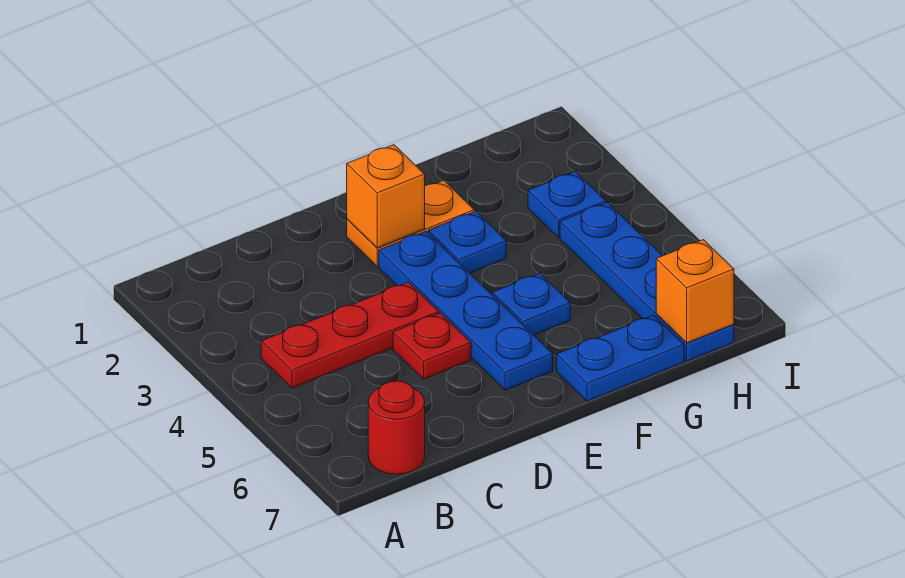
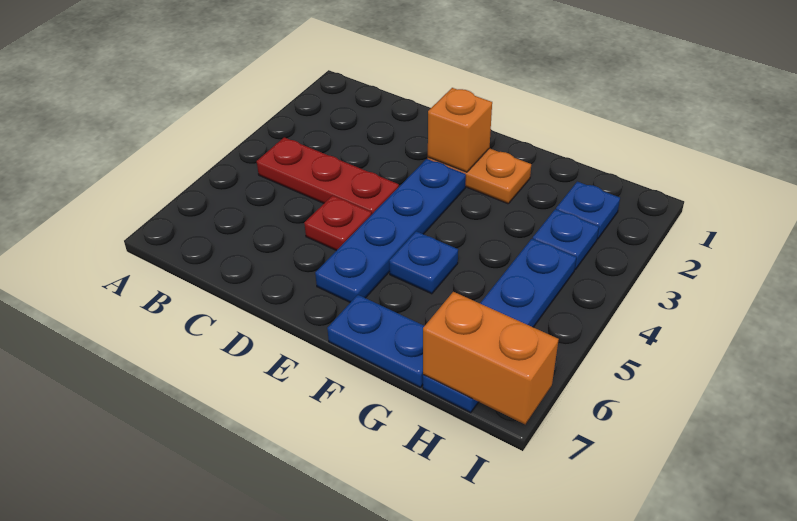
red 1x1 round brick [368,381,425,474] -> none
blue 1x1 plate [429,211,506,273] -> blue 1x1 plate moved to [556,182,620,239]
orange 1x1 brick [656,240,734,343] -> orange 1x2 brick [423,292,559,424]

